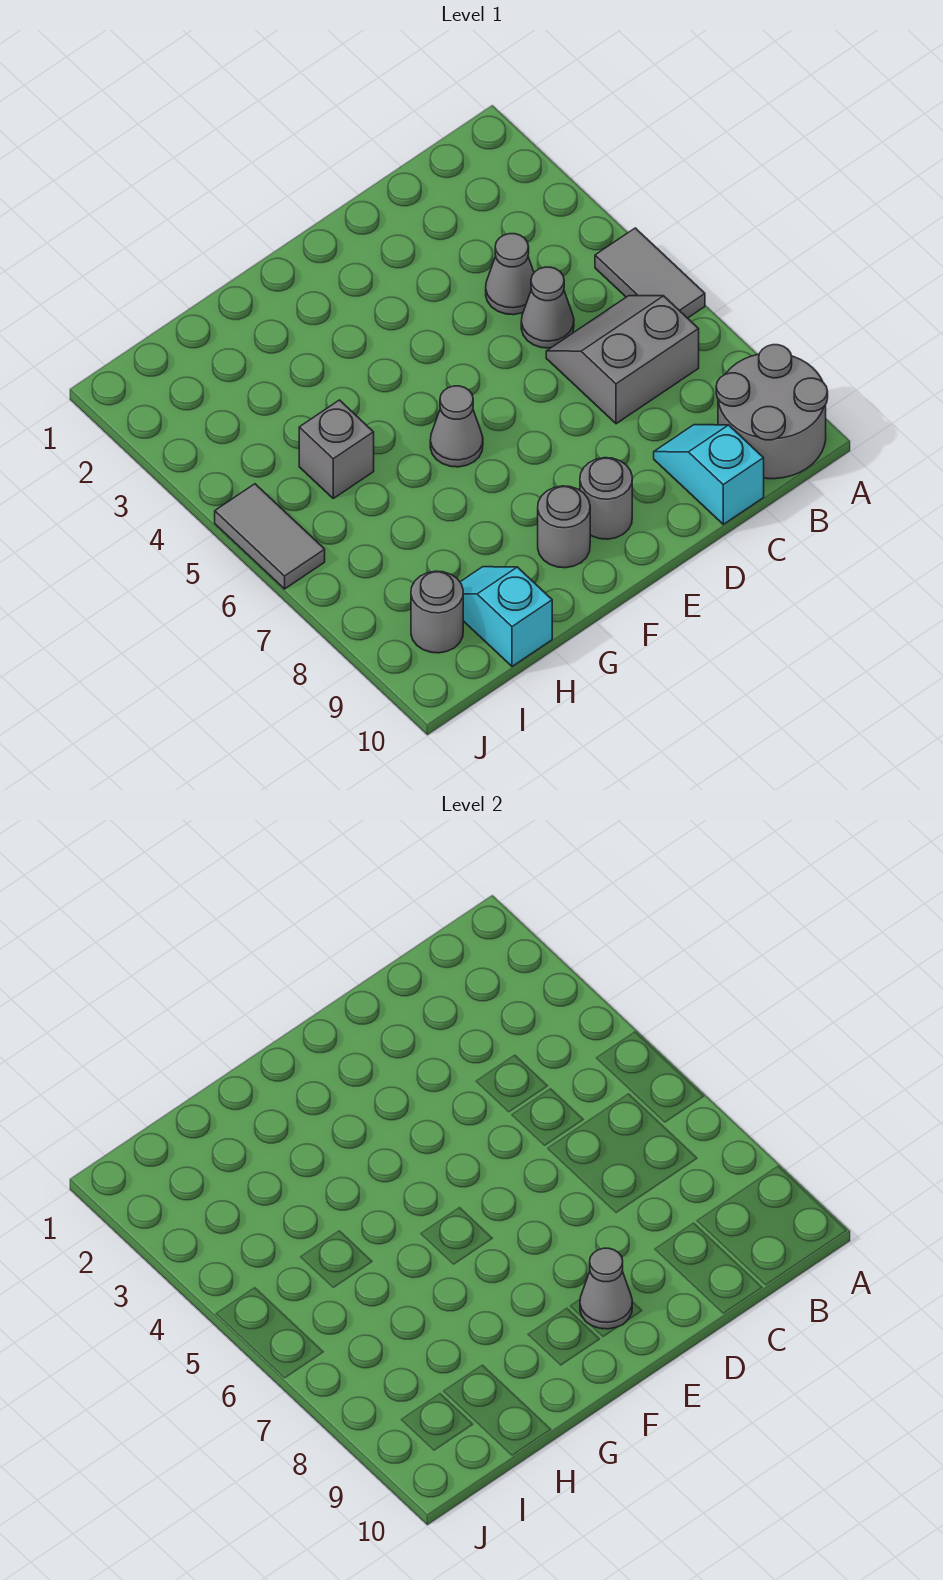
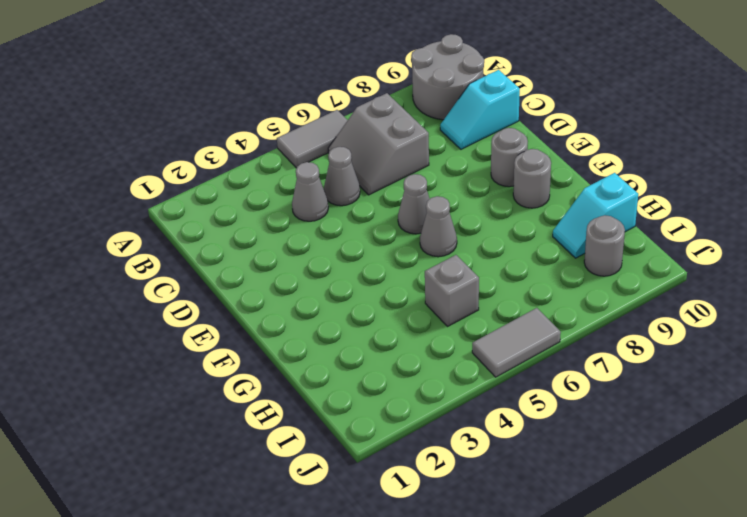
grey 1x1 cone [580,1248,632,1329] -> grey 1x1 cone moved to [398,174,430,234]

